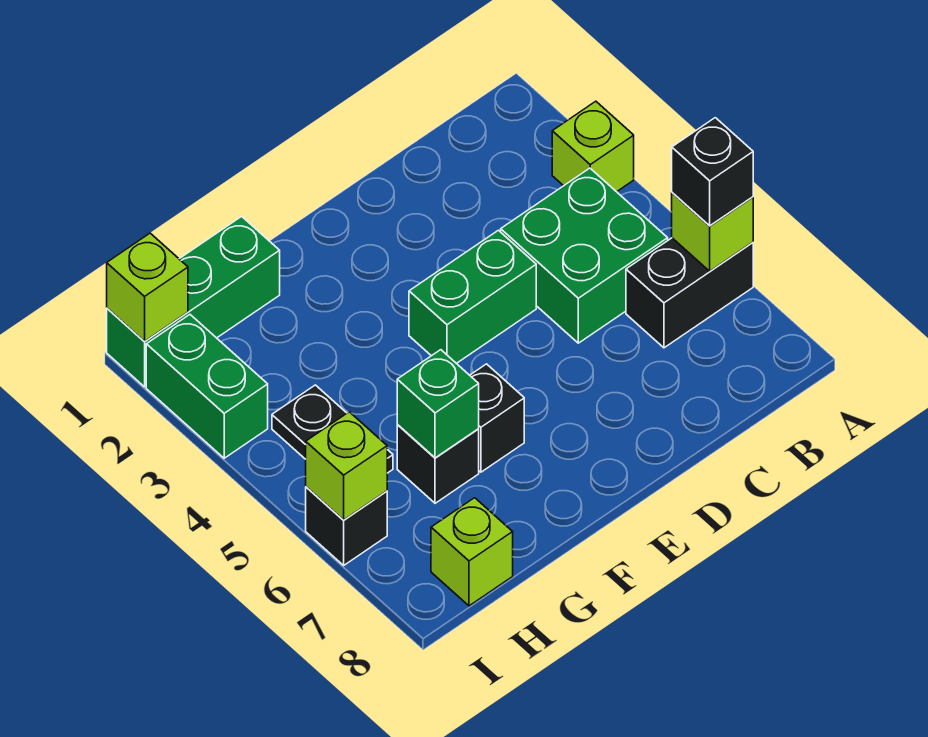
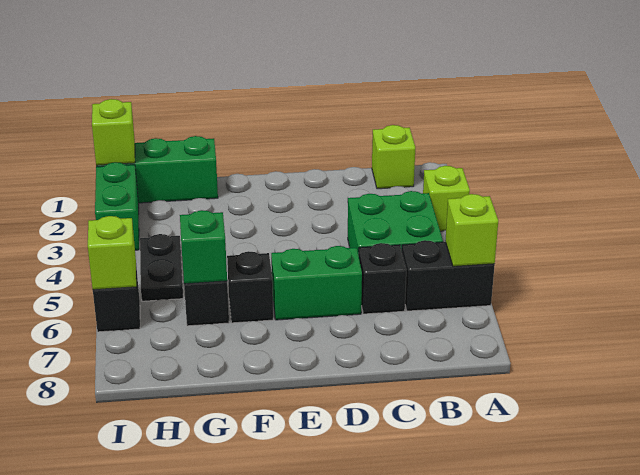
black 1x1 brick [672,118,753,226] -> black 1x1 brick moved to [359,243,406,314]
green 1x2 brick [409,230,536,363] -> green 1x2 brick moved to [271,246,362,320]
lime 1x1 brick [431,498,513,606] -> lime 1x1 brick moved to [372,125,415,189]

